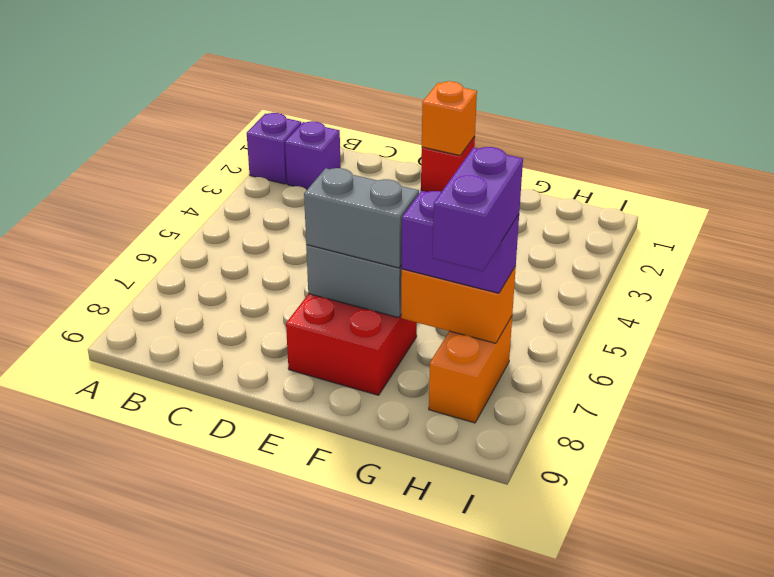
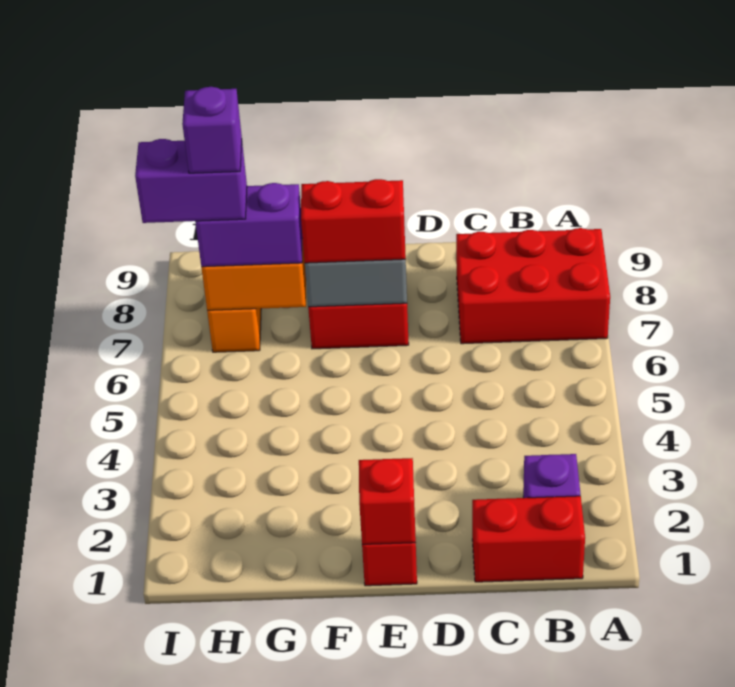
purple 1x1 brick [247,113,301,184] -> purple 1x1 brick moved to [182,87,242,173]
none -> red 2x3 brick [456,228,610,344]
none -> red 1x2 brick [472,496,585,582]
orange 1x1 brick [422,81,477,156] -> red 1x1 brick [359,458,416,544]
grey 1x2 brick [304,168,419,268] -> red 1x2 brick [301,179,406,263]
purple 1x2 brick [432,147,523,271] -> purple 1x2 brick turned to [135,139,247,223]

